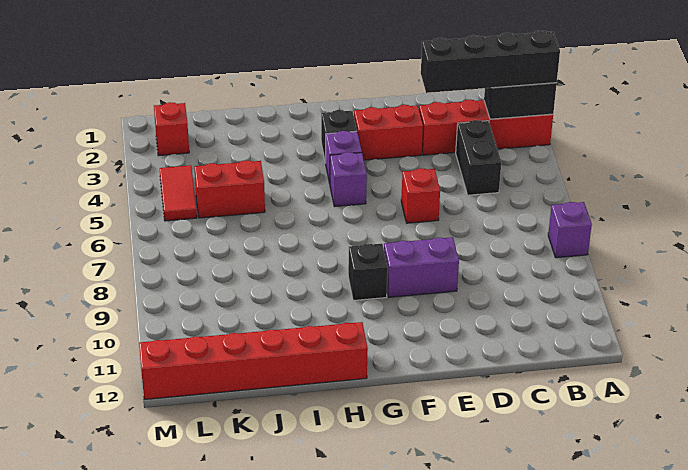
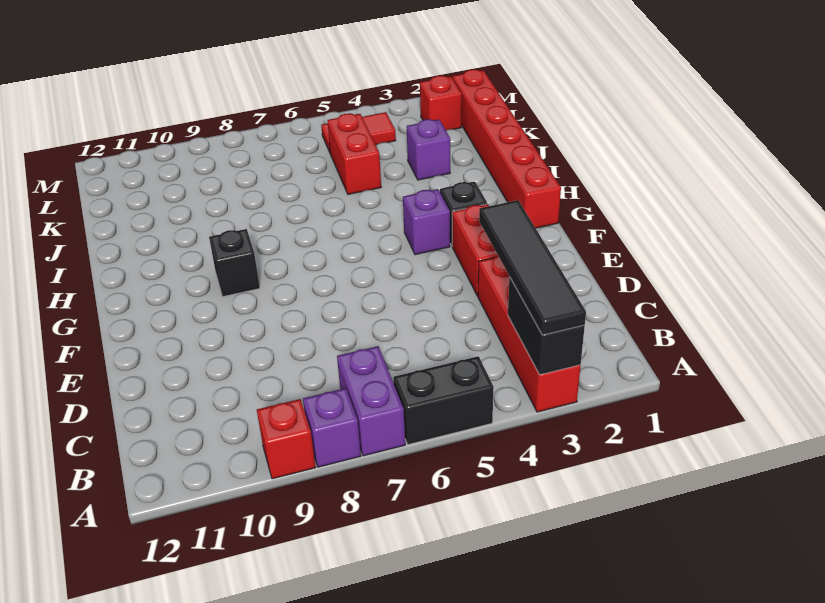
black 1x4 brick [421,30,560,93] -> black 1x4 tile [479,200,586,335]
black 1x2 brick [456,120,501,195] -> black 1x2 brick moved to [393,356,494,445]
red 1x1 brick [401,168,440,223] -> red 1x1 brick moved to [257,399,316,479]
purple 1x2 brick [384,237,459,297] -> purple 1x2 brick moved to [337,346,405,456]
purple 1x1 brick [330,152,367,207] -> purple 1x1 brick moved to [407,119,450,180]
red 1x6 brick [139,322,368,399] -> red 1x6 brick moved to [453,69,561,228]

